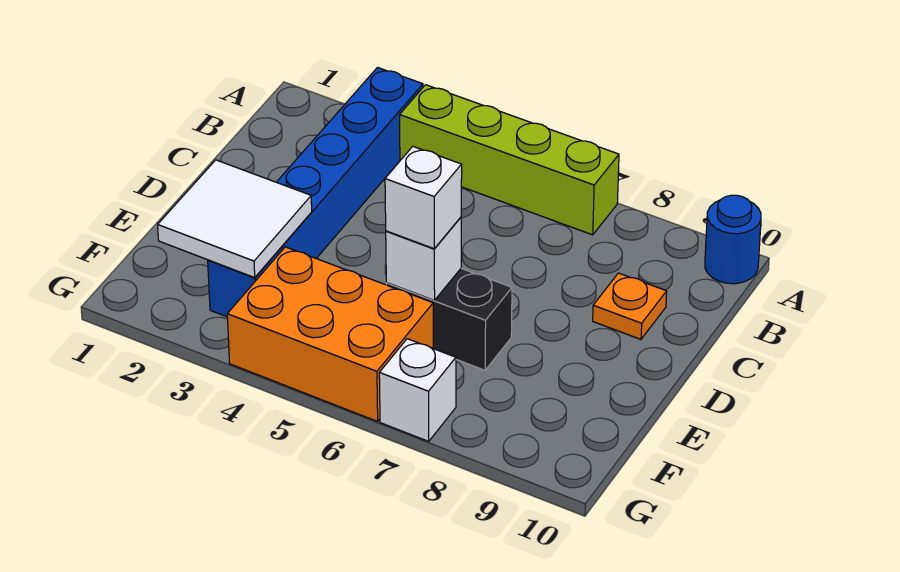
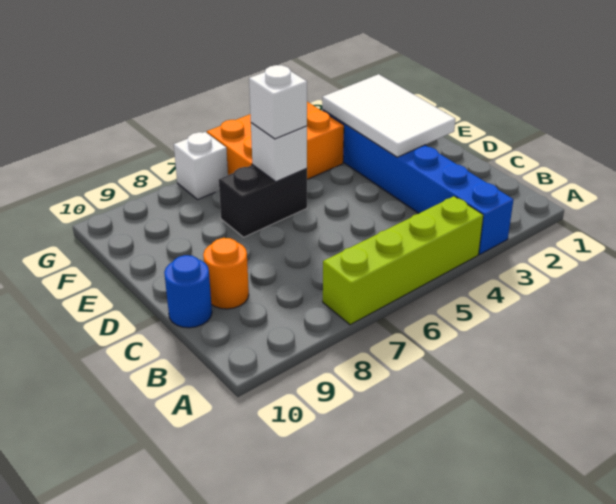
blue 1x1 round brick [705,195,761,284] -> blue 1x1 round brick moved to [164,255,212,328]
orange 1x1 plate [593,273,667,339] -> orange 1x1 round brick [203,238,249,309]
white 2x2 tile [158,160,312,278] -> white 2x3 tile [322,74,455,157]

